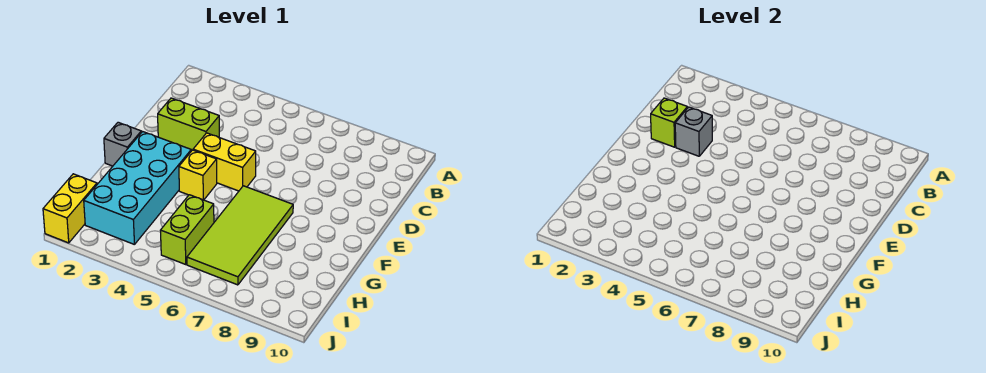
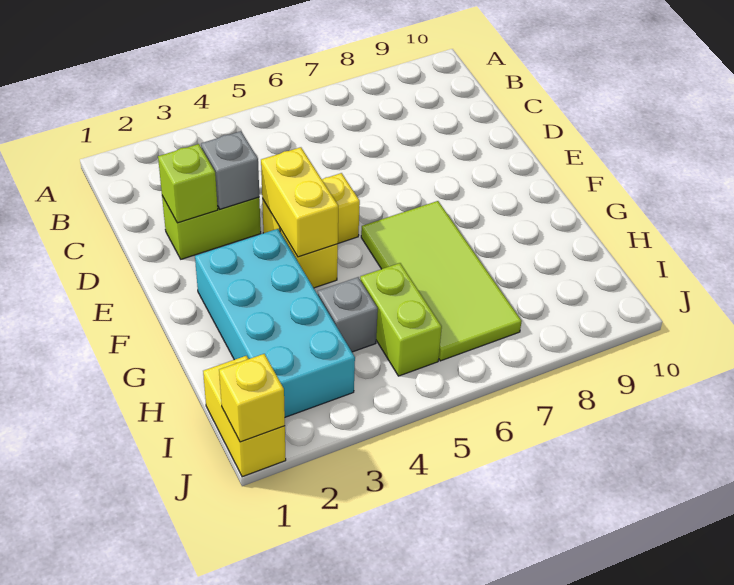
none -> yellow 1x2 brick [261,147,338,257]
grey 1x1 brick [104,122,141,166] -> grey 1x1 brick moved to [318,277,378,352]
none -> yellow 1x1 brick [219,354,285,442]

